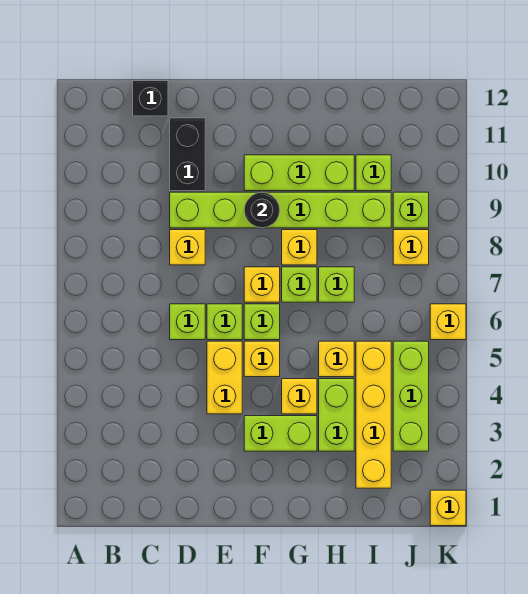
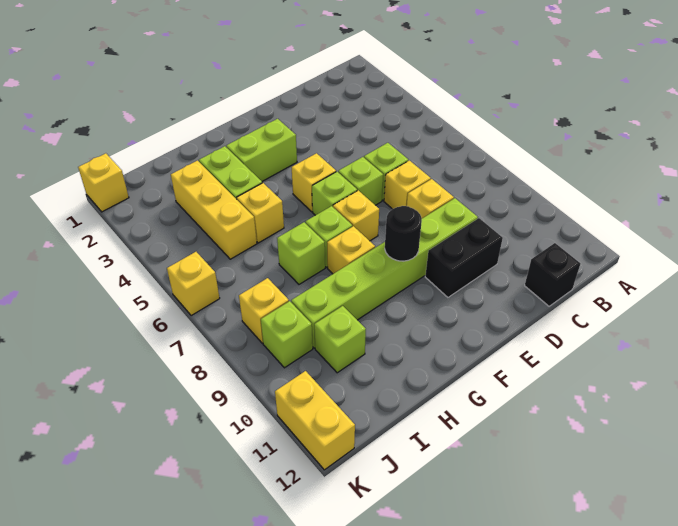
black 1x2 brick [170,118,205,191] -> black 1x2 brick turned to [425,218,503,297]
yellow 1x2 brick [207,341,242,414] -> yellow 1x2 brick moved to [275,371,355,470]
lime 1x3 brick [244,155,354,191] -> none
yellow 1x1 brick [282,379,317,414] -> yellow 1x1 brick moved to [384,161,431,209]
yellow 1x4 brick [356,341,391,488] -> yellow 1x3 brick [171,161,257,259]
lime 1x3 brick [393,341,429,451] -> none

